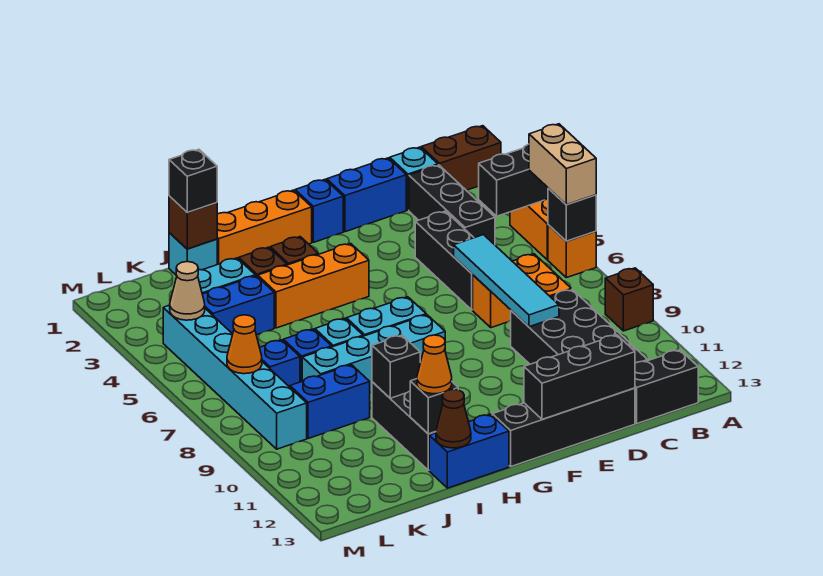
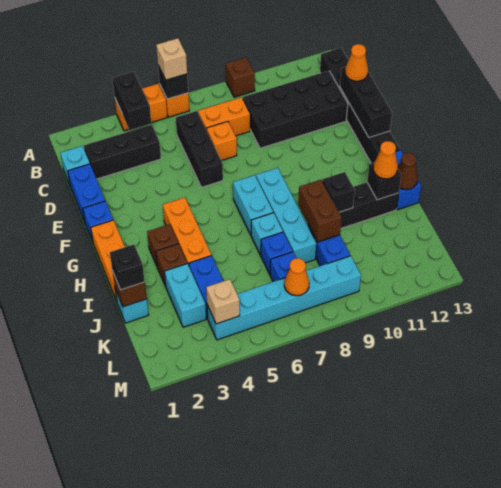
brown 1x2 brick [421,126,501,190] -> brown 1x2 brick moved to [298,180,342,242]
tan 1x2 brick [529,124,596,205] -> tan 1x1 brick [156,38,187,80]
black 1x3 brick [415,211,474,310] -> black 1x3 brick turned to [176,111,223,187]
cyan 1x4 tile [454,235,559,327] -> none
none -> orange 1x1 cone [345,44,368,81]
tan 1x1 cone [170,262,205,320] -> tan 1x1 brick [206,279,240,324]

